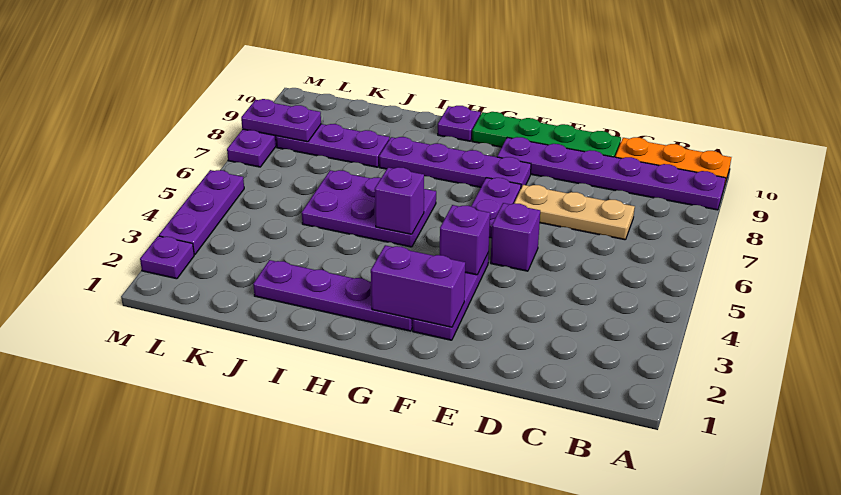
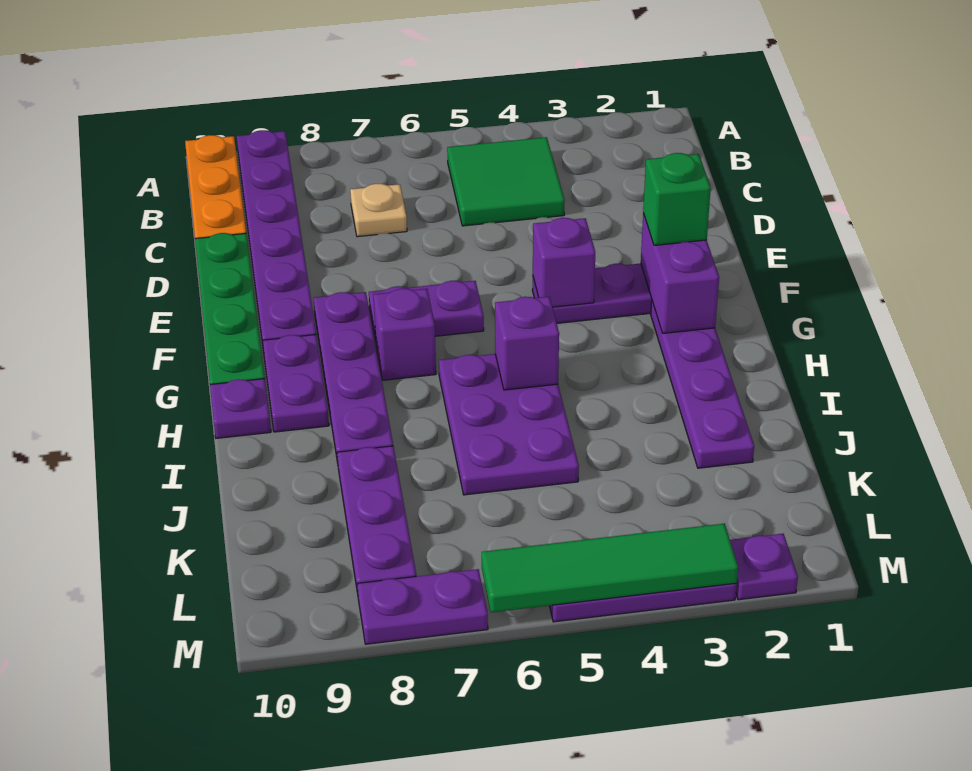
none -> green 2x2 tile [447,137,565,226]
tan 1x3 plate [514,185,635,240] -> tan 1x1 plate [350,184,407,237]
purple 1x1 brick [491,203,540,271] -> purple 1x1 brick moved to [374,289,436,380]
none -> green 1x1 brick [643,153,711,245]
purple 1x2 plate [241,99,321,142] -> purple 1x2 plate moved to [263,335,329,432]
none -> green 1x4 tile [482,523,738,612]

